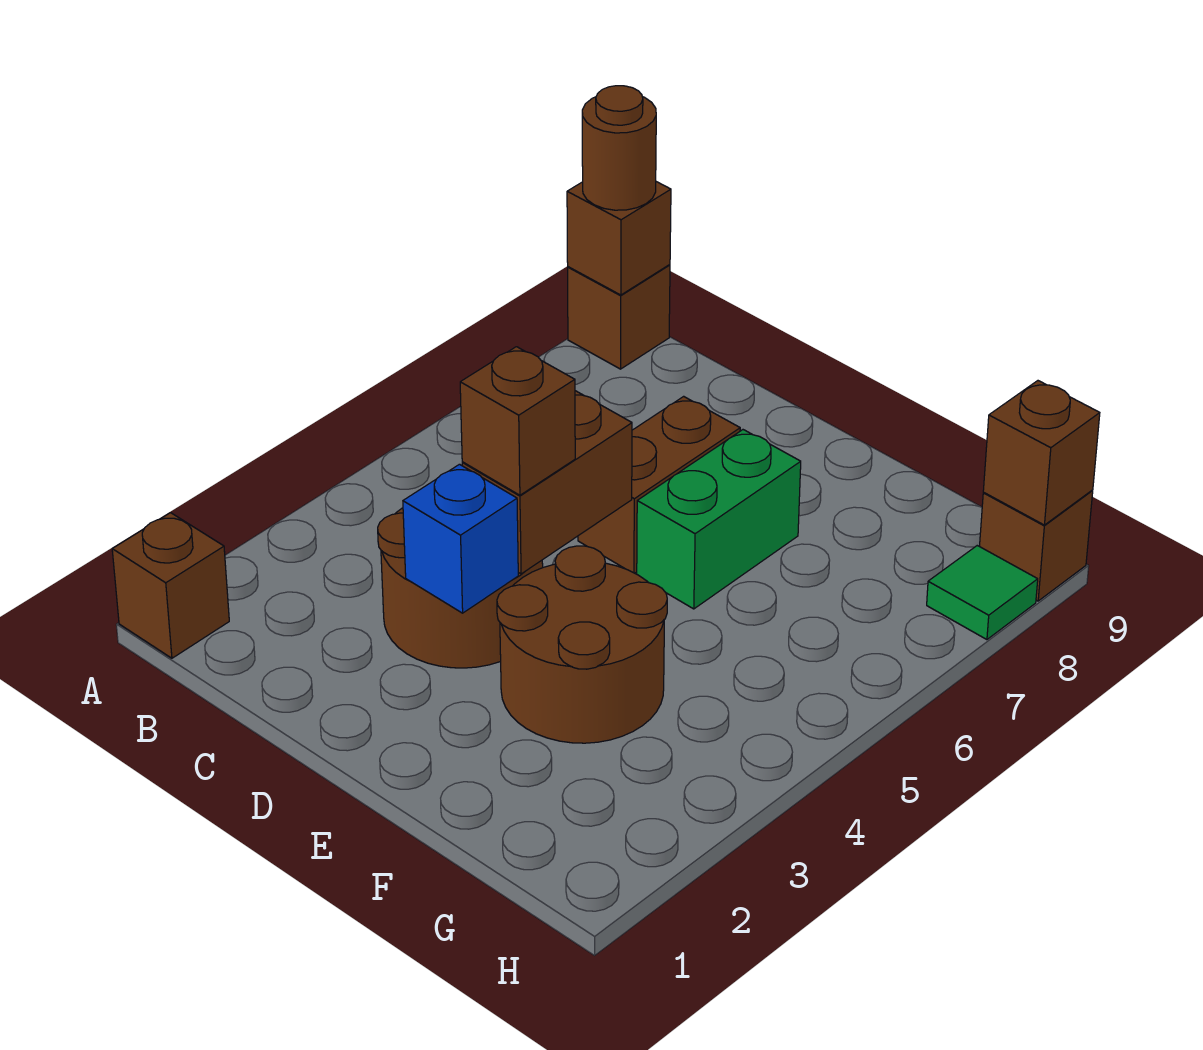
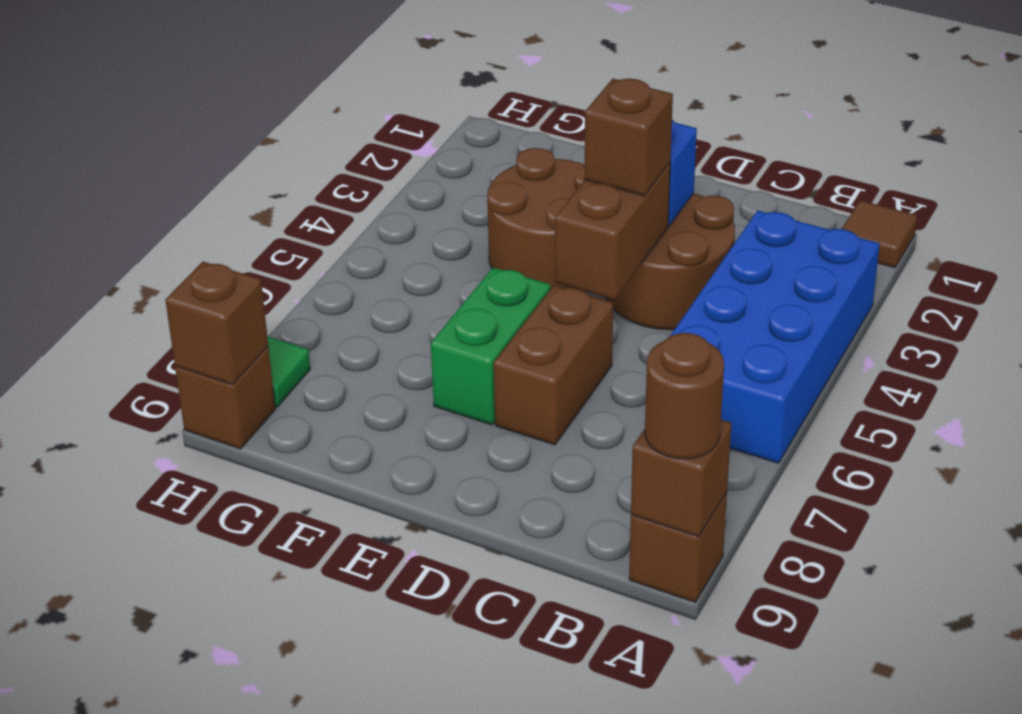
brown 1x1 brick [112,513,229,658] -> brown 1x1 tile [842,200,917,268]
none -> blue 2x4 brick [670,210,880,463]

